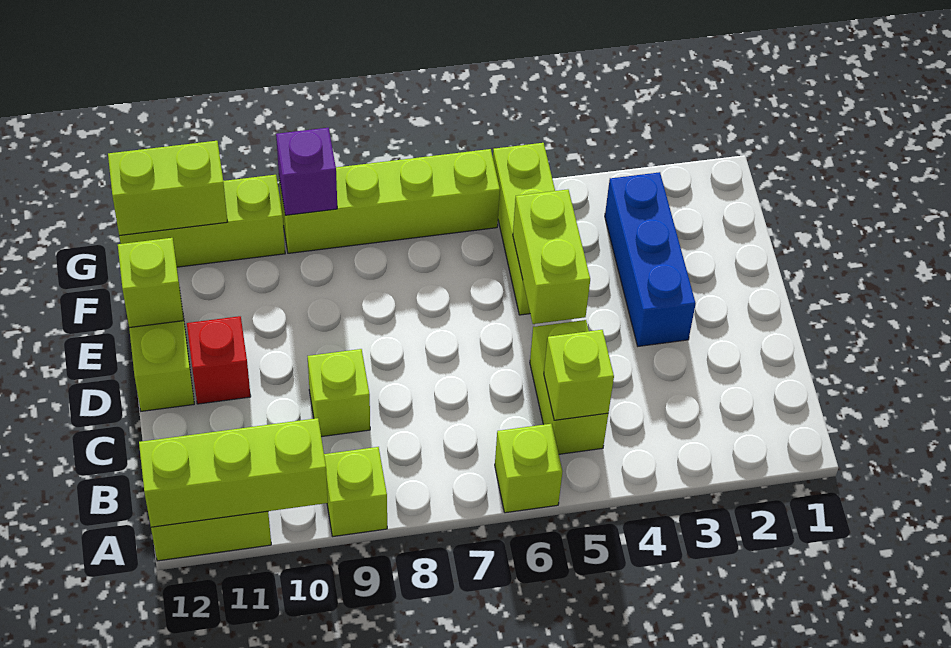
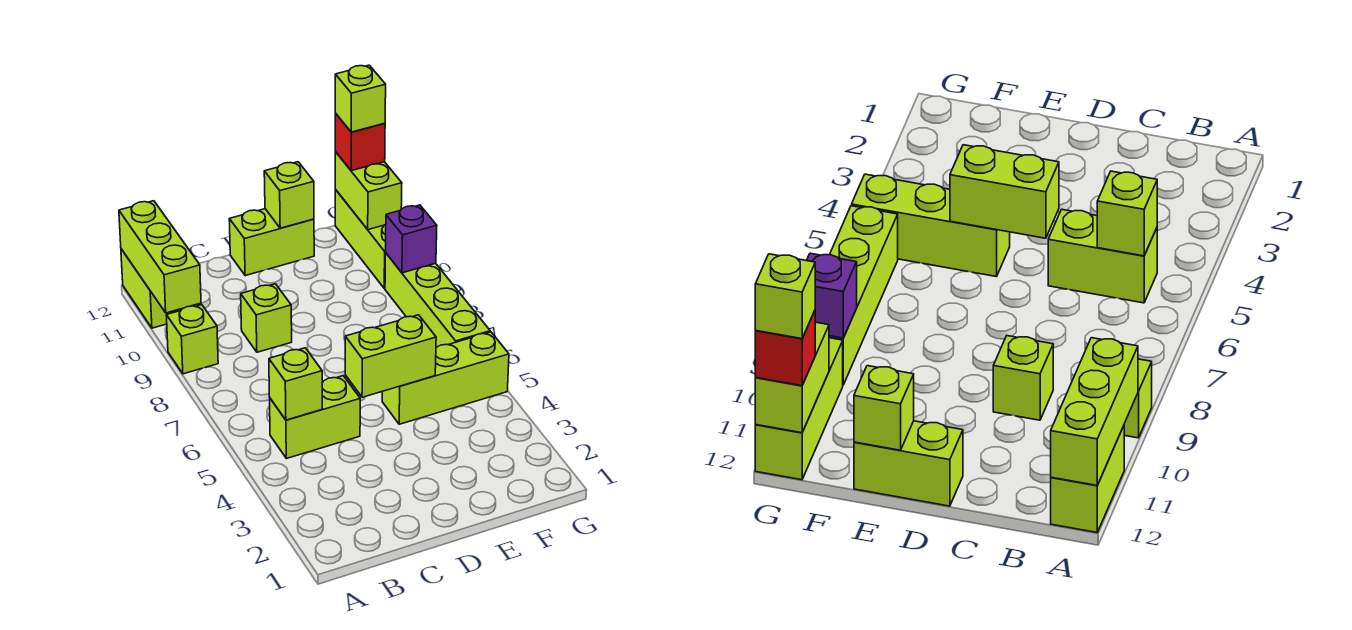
lime 1x1 brick [495,424,563,513] -> lime 1x1 brick moved to [335,65,386,132]
blue 1x3 brick [605,172,696,346] -> none
red 1x1 brick [187,316,251,404] -> red 1x1 brick moved to [335,113,385,171]

